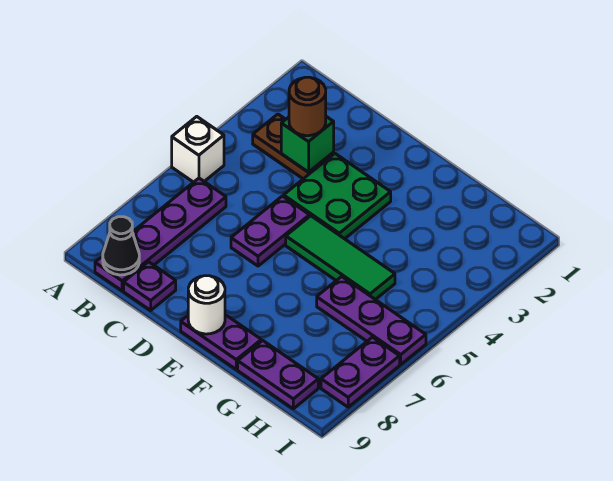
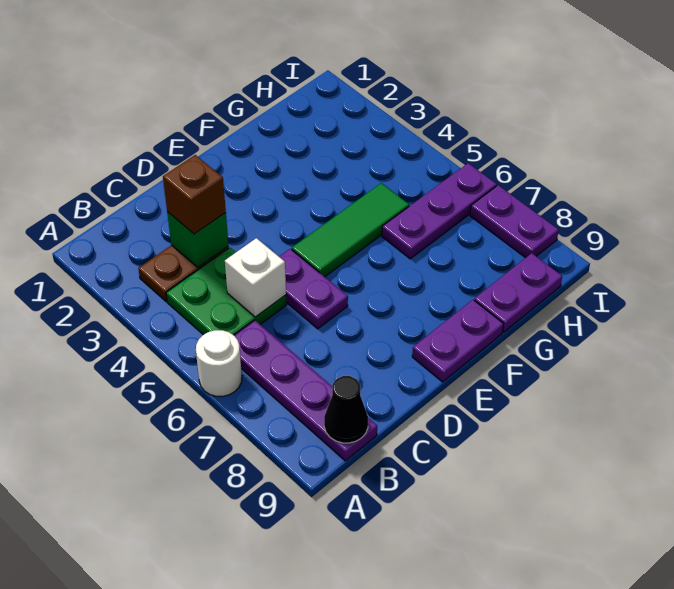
white 1x1 brick [172,117,224,182] -> white 1x1 brick moved to [225,238,286,317]
brown 1x1 round brick [289,77,326,136] -> brown 1x1 brick [163,155,226,234]
purple 1x1 plate [124,262,176,310] -> none
green 2x2 plate [284,154,391,239] -> green 2x2 plate moved to [166,248,287,335]
white 1x1 round brick [188,276,225,334] -> white 1x1 round brick moved to [196,330,242,397]

